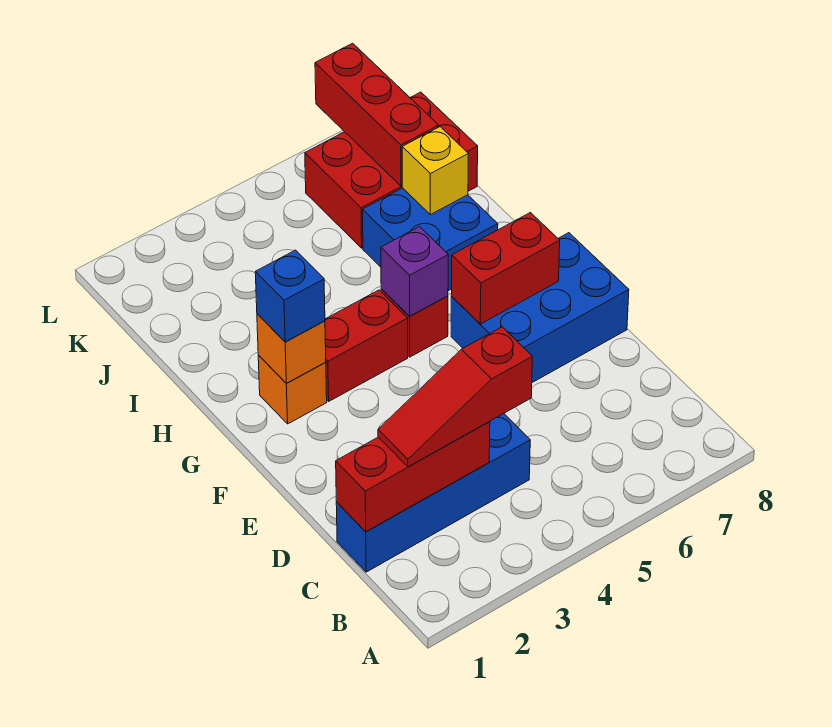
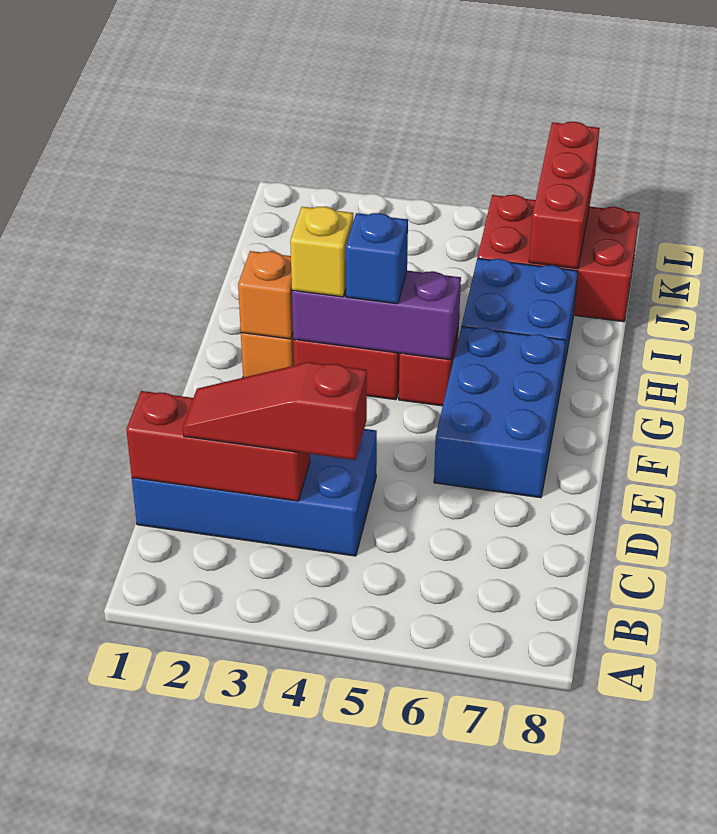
blue 1x4 brick [336,414,530,572] -> blue 2x4 brick [132,429,377,556]
blue 2x3 brick [451,233,629,382] -> blue 2x3 brick turned to [434,327,565,498]
red 1x2 brick [451,213,560,324] -> none
blue 1x1 brick [255,250,325,342] -> blue 1x1 brick moved to [346,213,408,304]
purple 1x1 brick [381,227,448,316] -> purple 1x3 brick [292,271,461,360]
yellow 1x1 brick [402,127,468,215] -> yellow 1x1 brick moved to [290,207,353,297]

